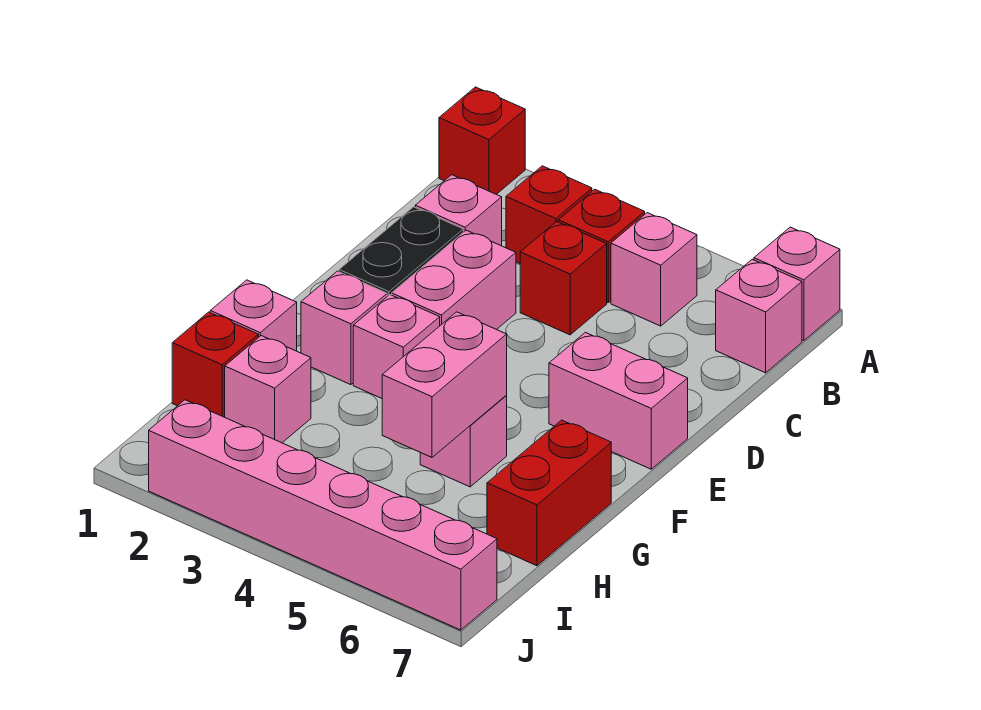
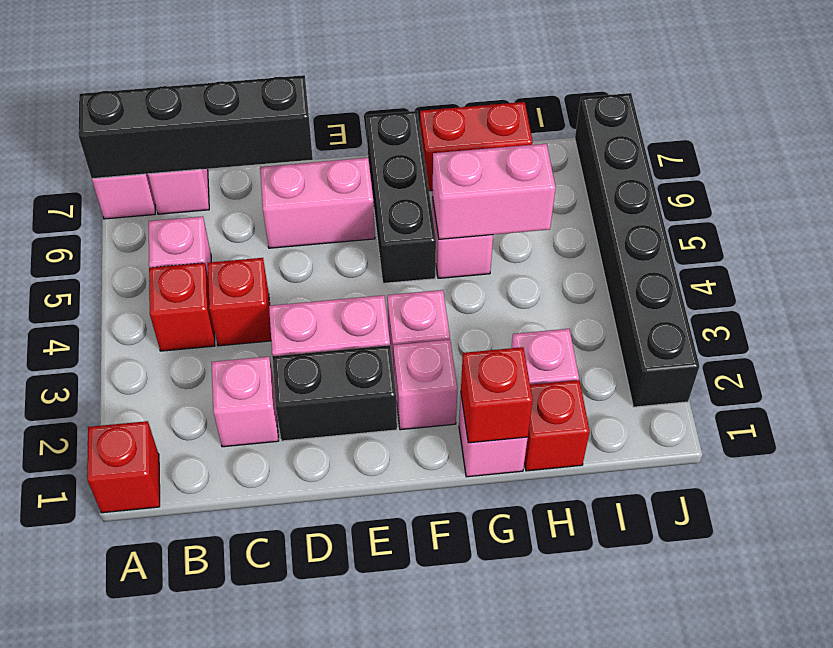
none -> black 1x4 brick [78,75,313,179]
red 1x1 brick [506,166,592,263] -> red 1x1 brick moved to [461,347,533,443]
pink 1x2 brick [549,332,688,469] -> pink 1x2 brick turned to [260,158,375,248]
none -> black 1x3 brick [366,111,436,283]
pink 1x6 brick [149,400,497,630] -> black 1x6 brick [575,93,699,407]

